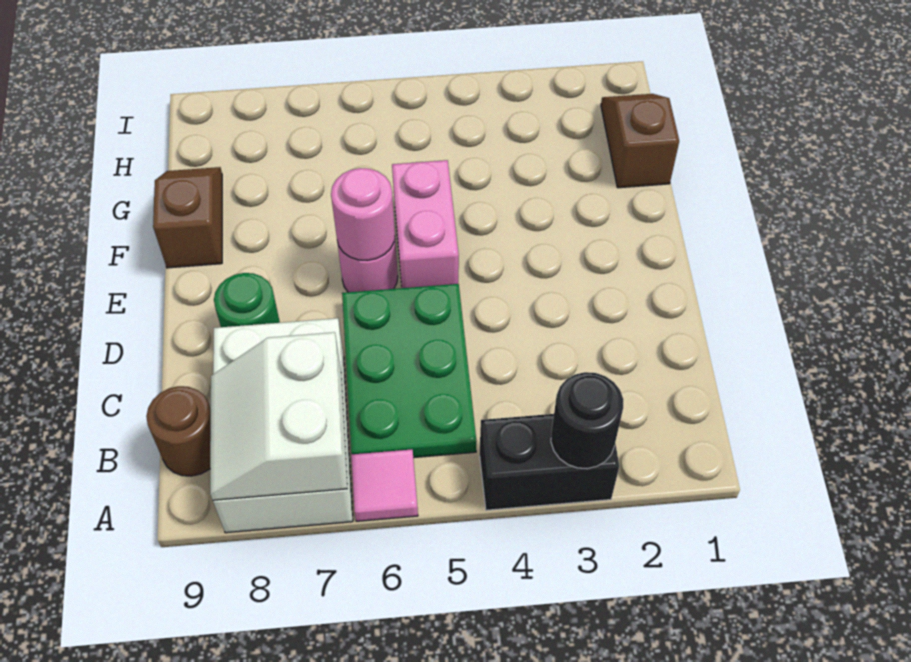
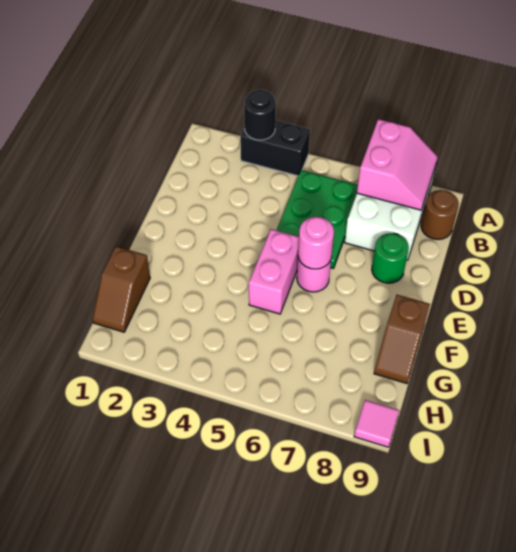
pink 1x1 tile [351,449,418,521] -> pink 1x1 tile moved to [354,400,399,447]
white 2x2 slope [210,332,347,500] -> pink 2x2 slope [357,119,438,210]

